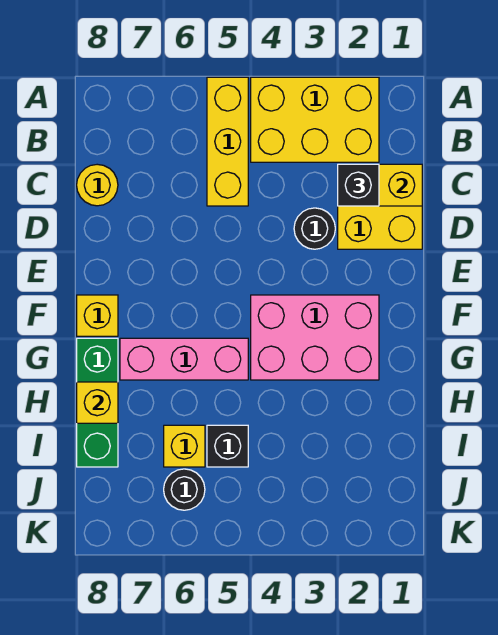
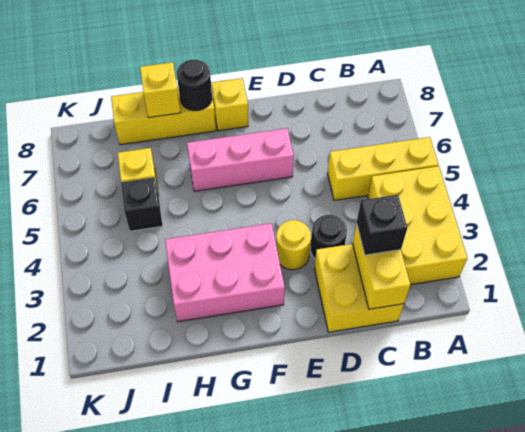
yellow 1x1 round brick [77,164,118,206] -> yellow 1x1 round brick moved to [276,220,311,270]
pink 2x3 brick [251,295,379,380] -> pink 2x3 brick turned to [165,223,285,322]
pink 1x3 brick [120,338,248,380] -> pink 1x3 brick turned to [187,128,294,191]
green 1x3 brick [77,338,118,467] -> yellow 1x3 brick [111,87,216,145]
black 1x1 round brick [164,469,205,510] -> black 1x1 round brick moved to [177,60,212,111]

